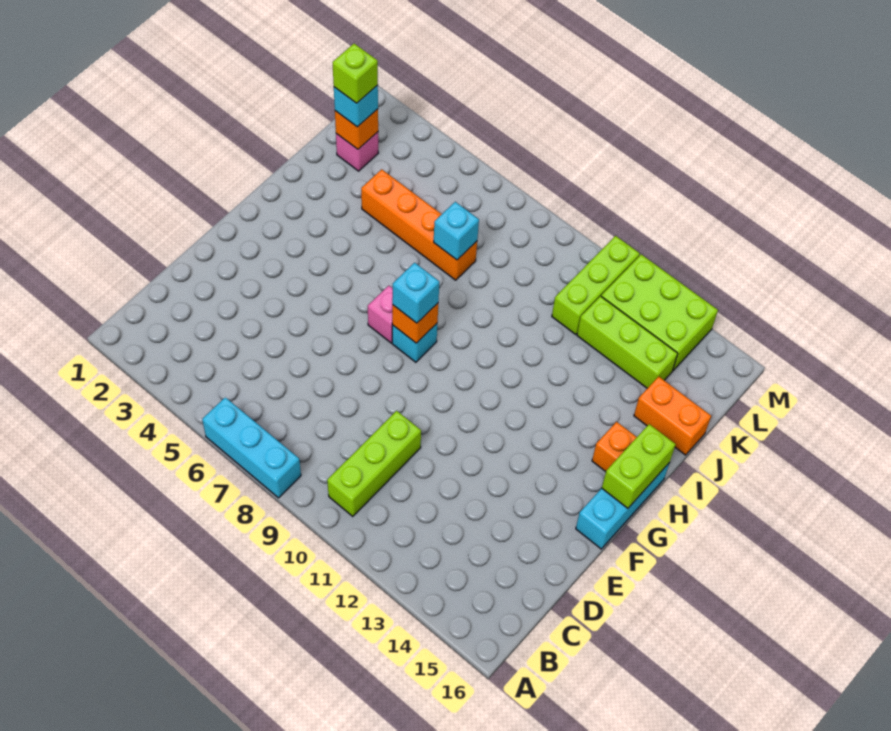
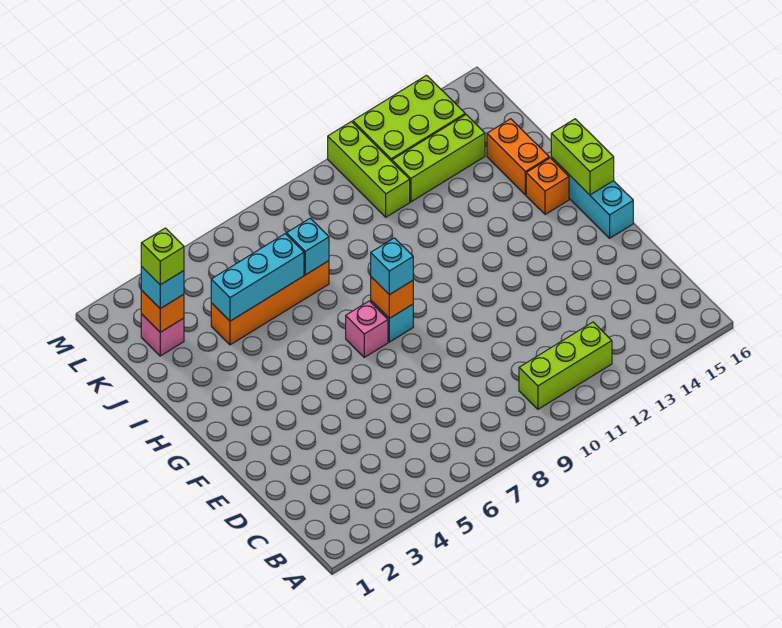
cyan 1x3 brick [202,397,301,498] -> cyan 1x3 brick moved to [211,234,304,321]
lime 1x3 brick [327,411,421,516] -> lime 1x3 brick turned to [519,322,612,409]
orange 1x2 brick [634,376,711,455] -> orange 1x2 brick turned to [487,119,549,195]

